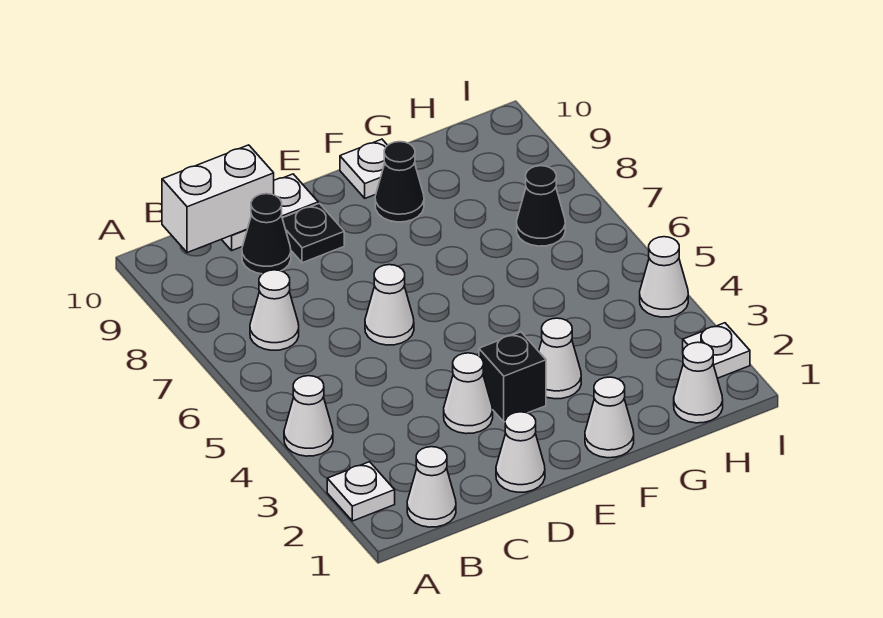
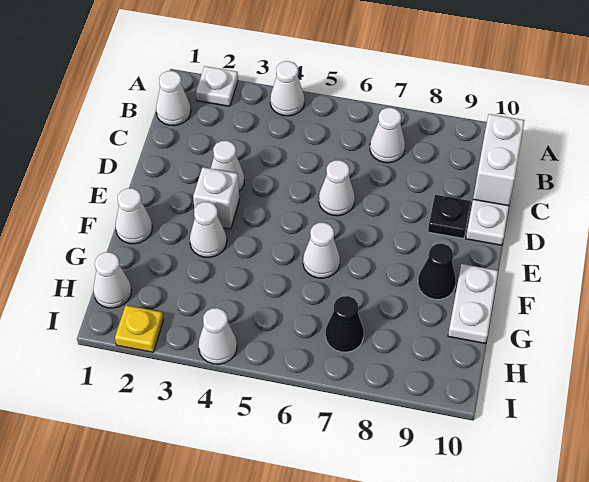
black 1x1 cone [242,194,291,274] -> none
white 1x1 cone [496,412,545,492] -> white 1x1 cone moved to [303,223,340,278]
black 1x1 brick [479,332,546,422] -> white 1x1 brick [193,167,239,229]
white 1x1 plate [340,139,388,198] -> white 1x2 plate [448,264,498,344]
white 1x1 plate [683,323,750,378] -> yellow 1x1 plate [115,305,163,352]

